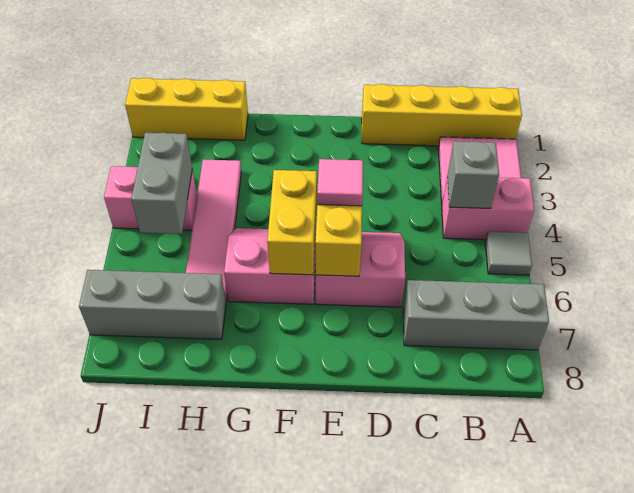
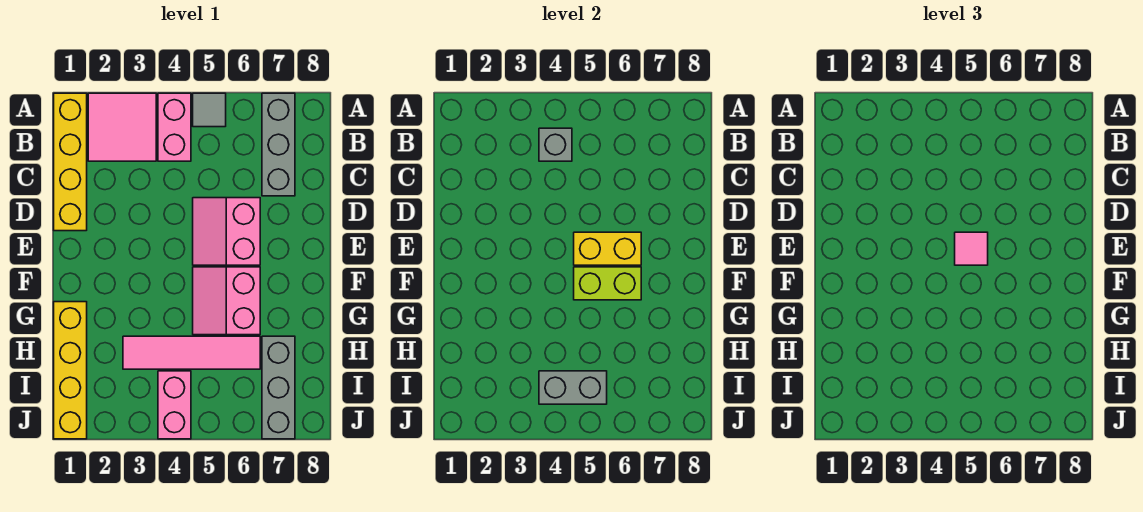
yellow 1x2 brick [267,170,317,275] -> lime 1x2 brick [574,267,641,300]
yellow 1x3 brick [125,78,248,140] -> yellow 1x4 brick [54,302,87,439]

